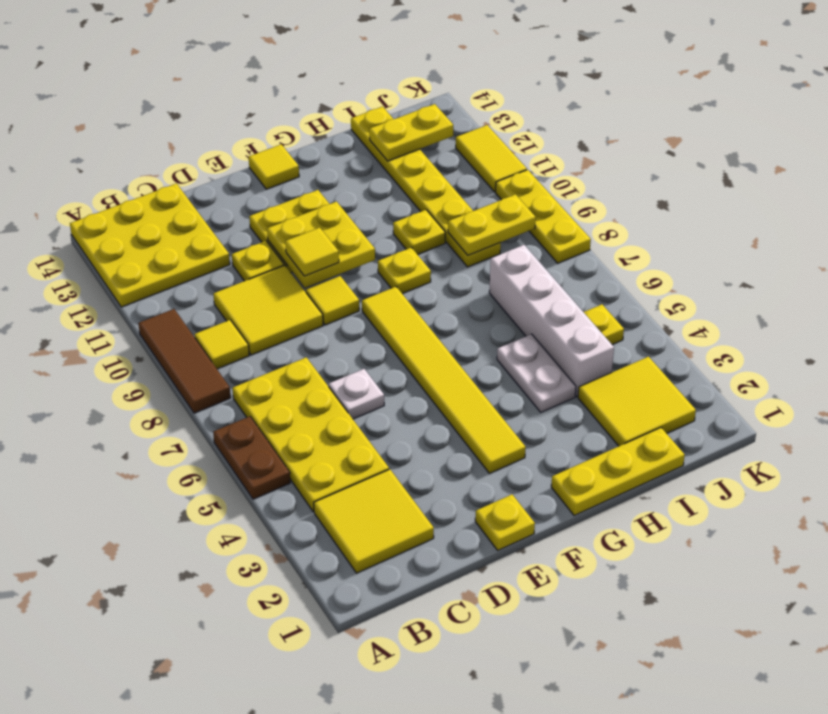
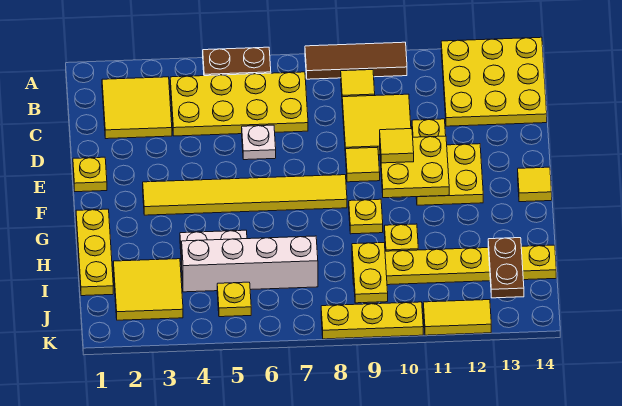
yellow 1x2 plate [369,104,453,161] -> brown 1x2 plate [488,238,524,298]

